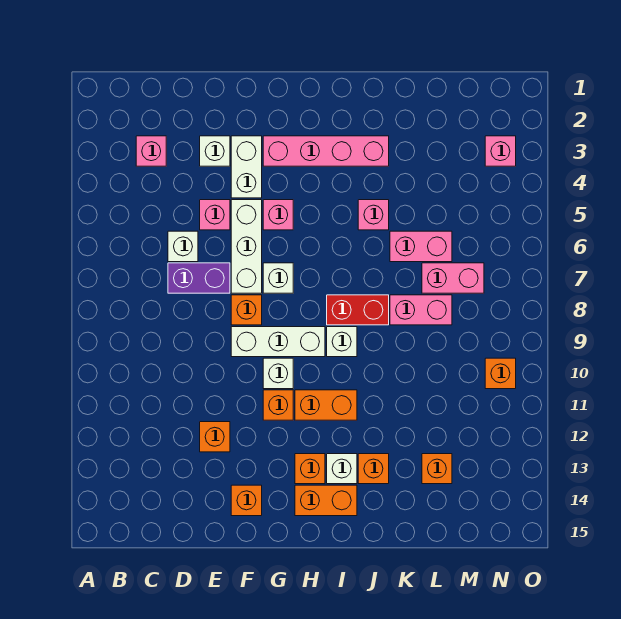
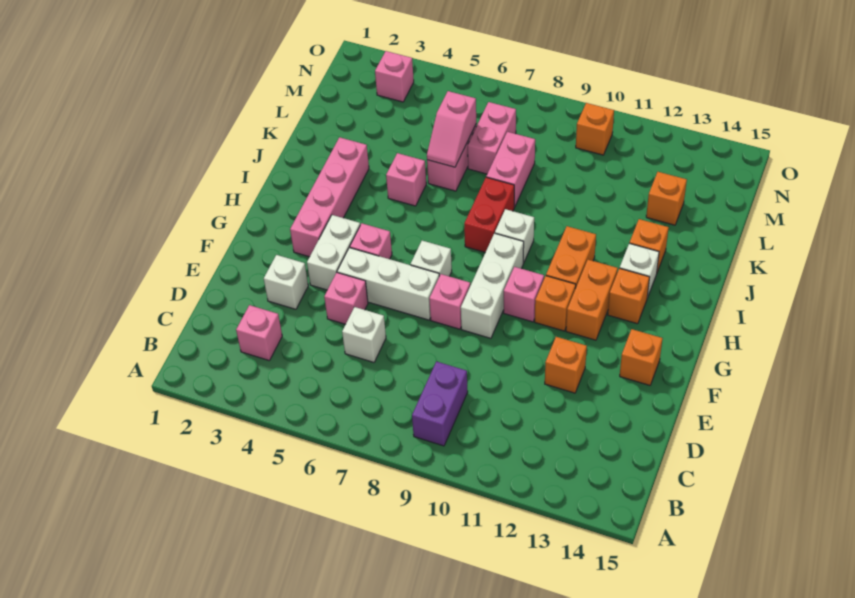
purple 1x2 brick [168,263,230,293] -> purple 1x2 brick moved to [412,361,468,446]
white 1x2 brick [231,136,262,198] -> white 1x2 brick turned to [307,215,360,290]
orange 1x1 brick [231,295,262,325] -> pink 1x1 brick [429,274,470,329]
white 1x1 brick [263,358,293,389] -> pink 1x1 brick [504,267,544,322]
orange 1x2 brick [295,485,357,516] -> orange 1x2 brick moved to [566,260,618,340]
none -> pink 1x2 slope [427,91,476,167]

